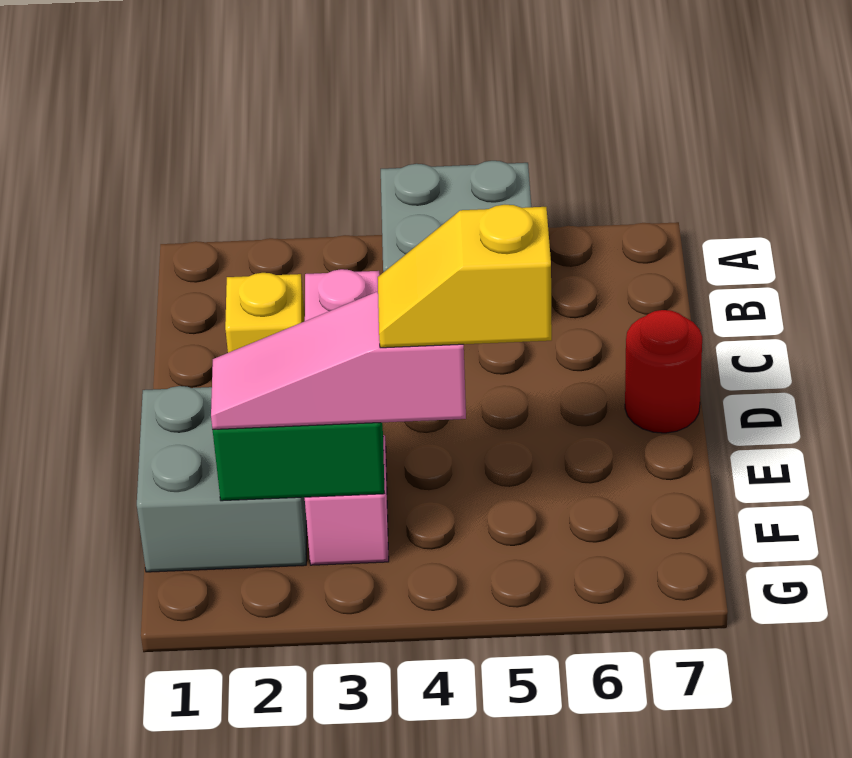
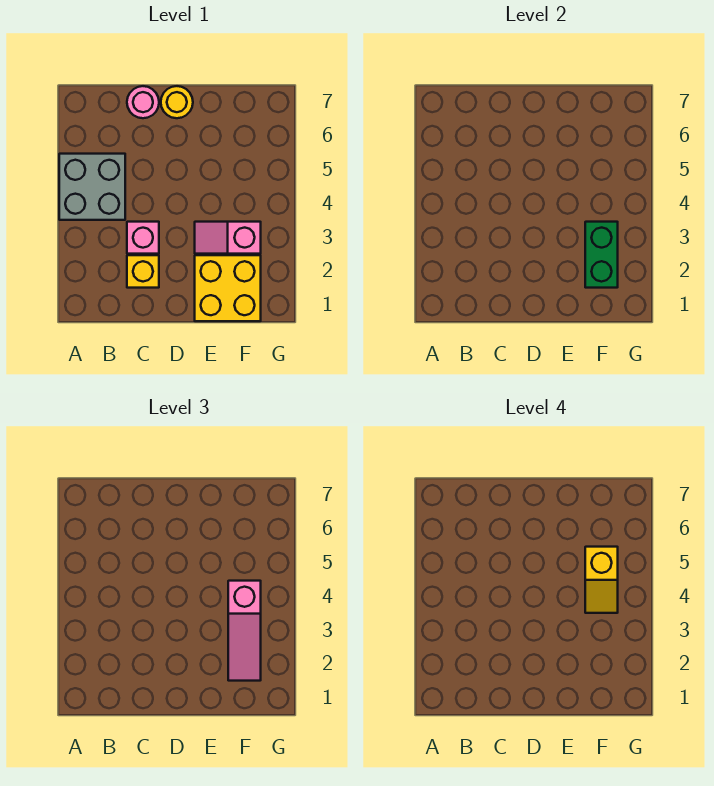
none -> pink 1x1 round brick [127,86,159,118]
red 1x1 round brick [625,310,702,433] -> yellow 1x1 round brick [161,86,193,118]
grey 2x2 brick [137,386,306,572] -> yellow 2x2 brick [195,255,261,321]

